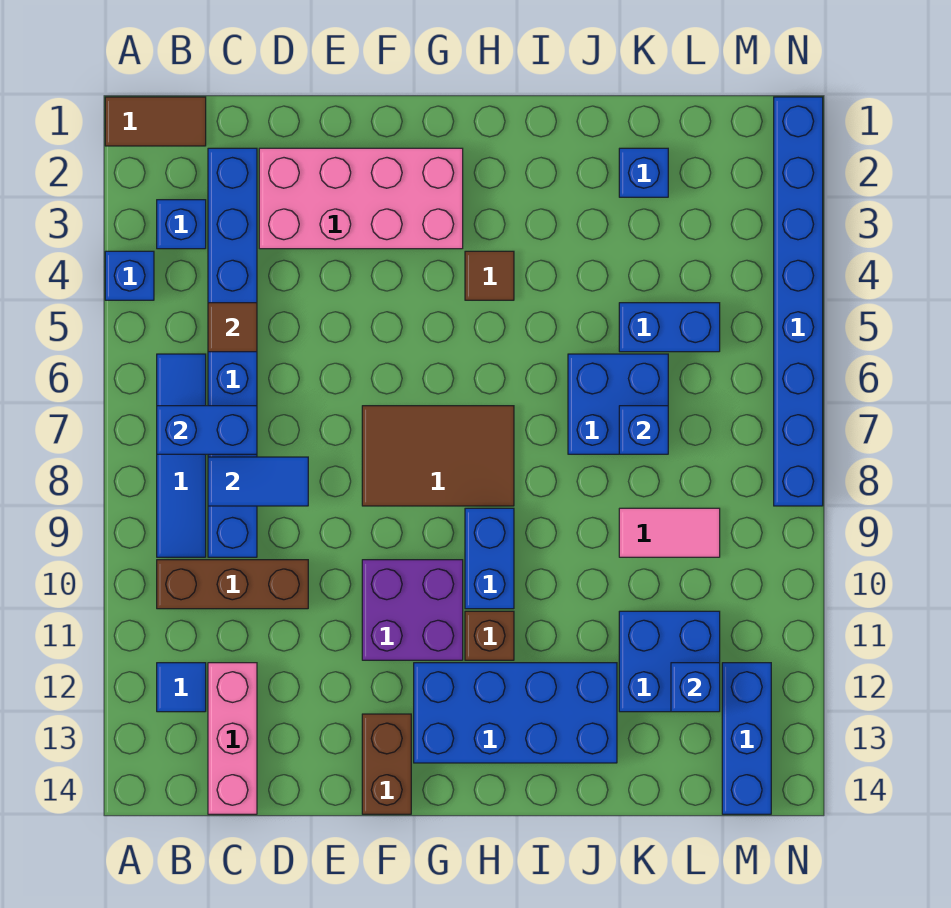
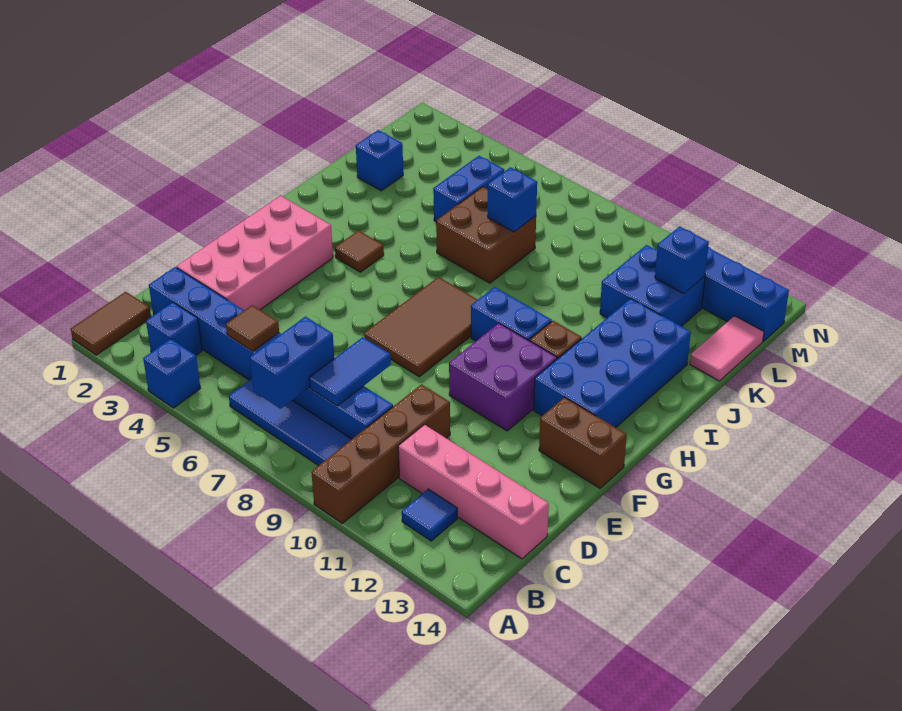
brown 1x3 brick [157,560,308,609] -> brown 1x4 brick [311,384,450,523]
pink 1x3 brick [208,663,257,814] -> pink 1x4 brick [398,425,549,559]
blue 2x2 brick [568,354,668,454] -> brown 2x2 brick [436,187,536,283]
pink 1x2 tile [619,508,720,557] -> pink 1x2 tile moved to [690,316,764,381]
blue 1x8 brick [774,97,823,506] -> none

